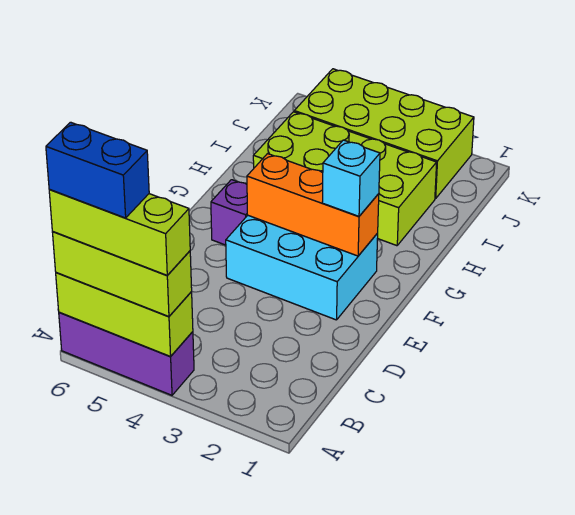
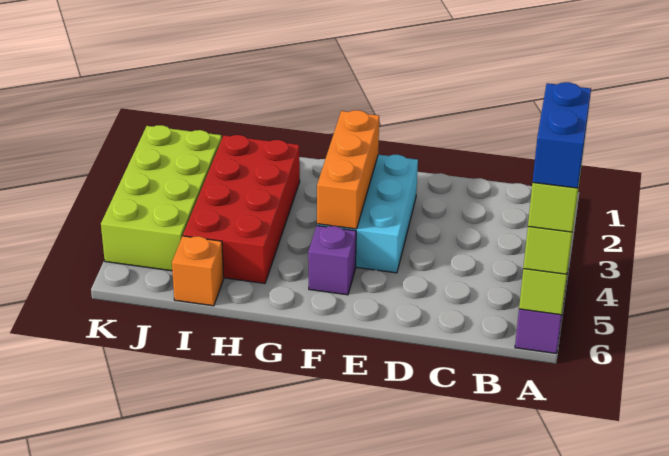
cyan 1x1 brick [322,140,380,216] -> none
lime 2x4 brick [253,112,437,246] -> red 2x4 brick [183,135,300,283]
none -> orange 1x1 brick [172,236,224,306]

